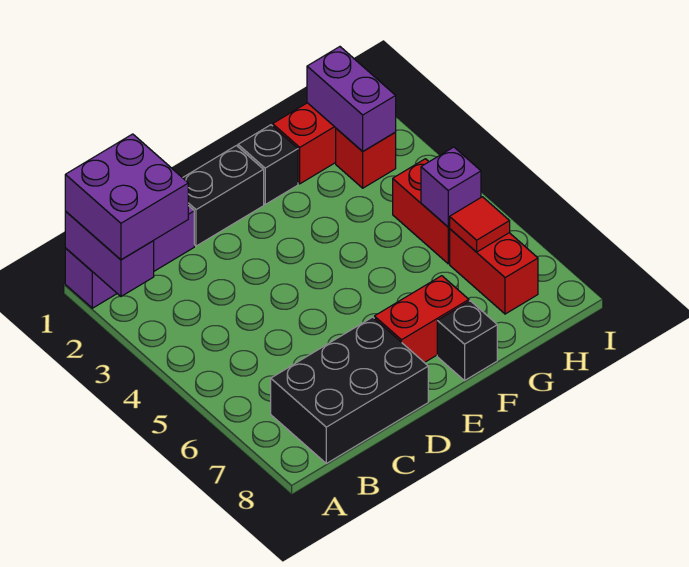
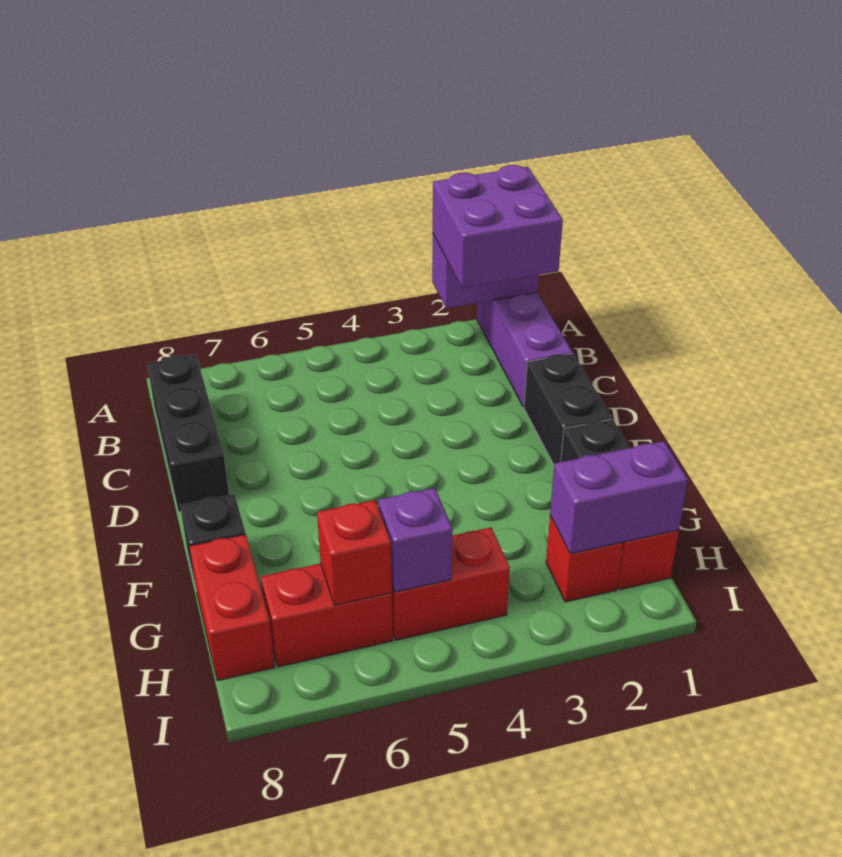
black 2x3 brick [271,317,428,463] -> black 1x3 brick [147,355,229,512]
red 1x2 brick [374,276,469,363] -> red 1x2 brick moved to [190,534,275,681]
red 1x1 tile [450,197,510,252] -> red 1x1 brick [317,500,392,605]

